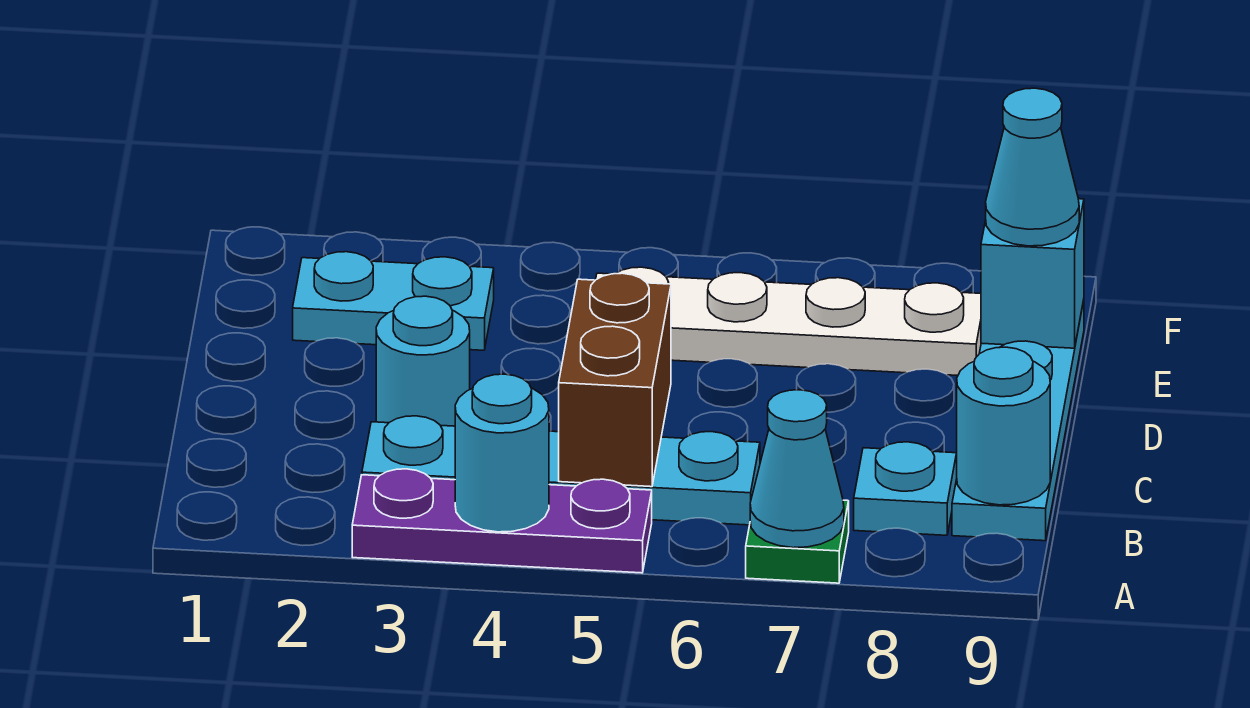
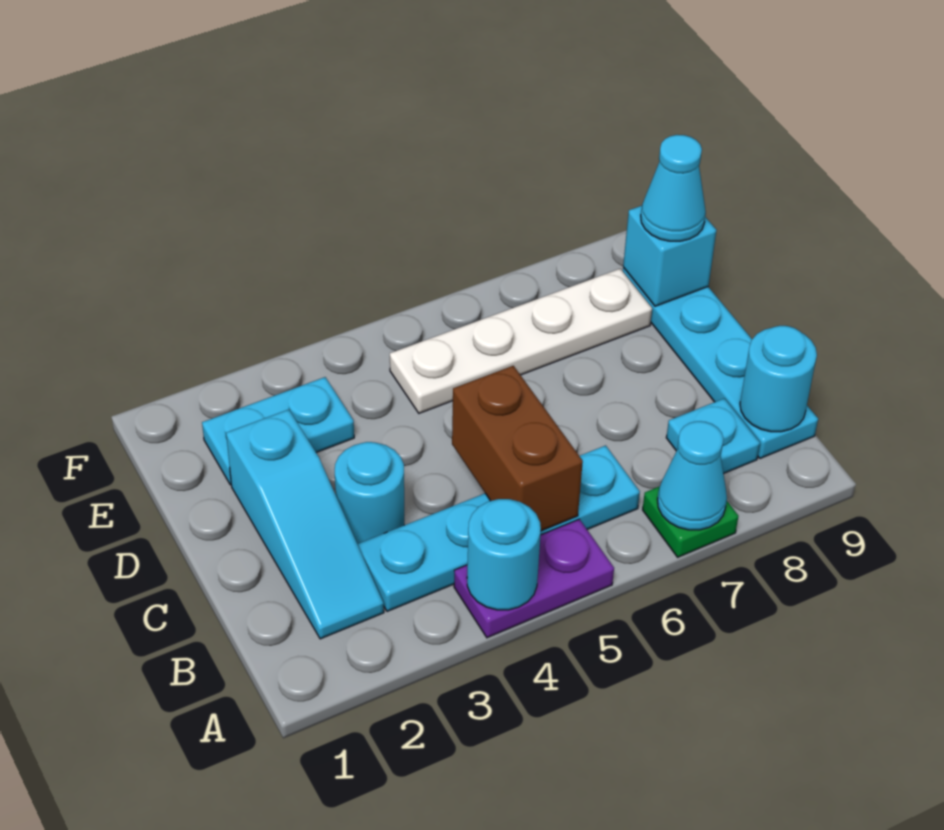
purple 1x3 plate [352,469,652,573] -> purple 1x2 plate [454,519,614,638]
none -> cyan 1x3 slope [226,410,384,639]

